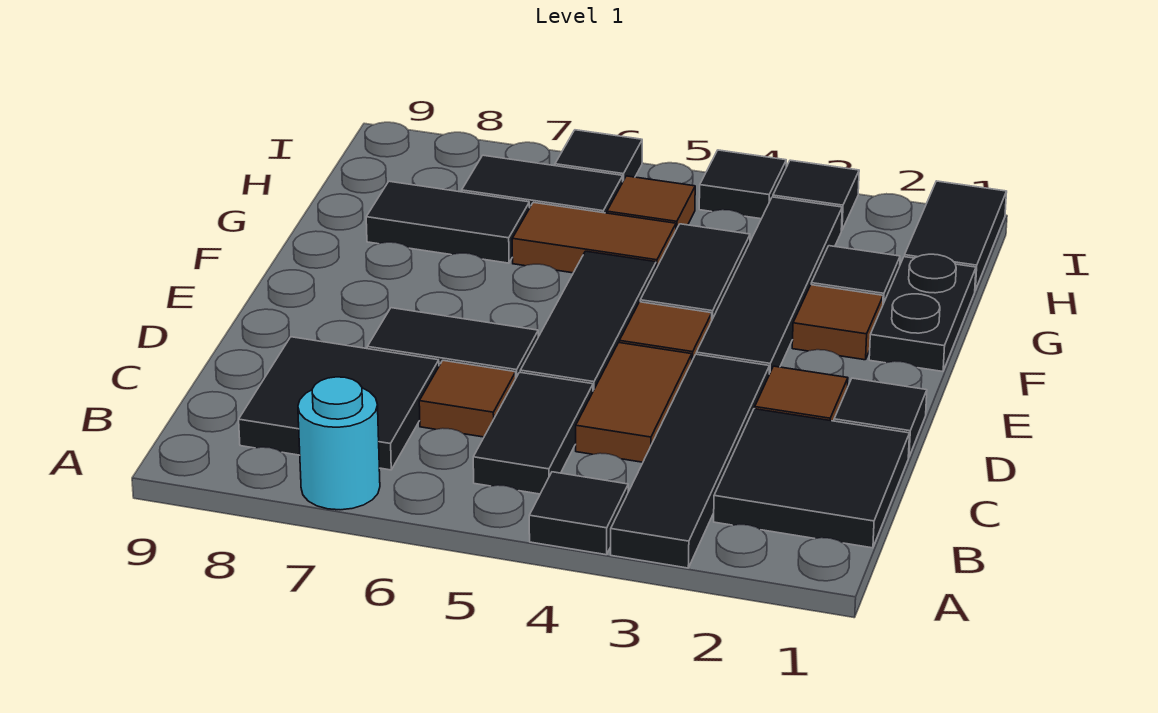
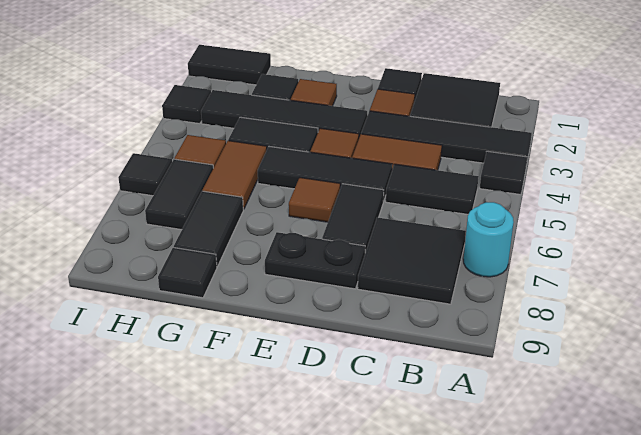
brown 1x1 tile [419,360,516,437] -> brown 1x1 tile moved to [289,178,340,222]
black 1x2 plate [869,254,976,372] -> black 1x2 plate moved to [265,232,365,289]
black 1x1 tile [699,150,786,219] -> black 1x1 tile moved to [158,247,217,298]

